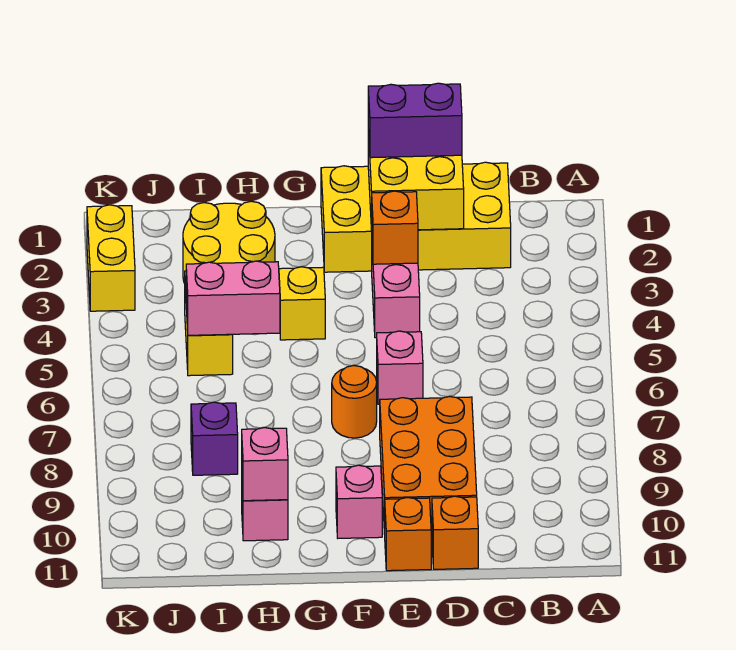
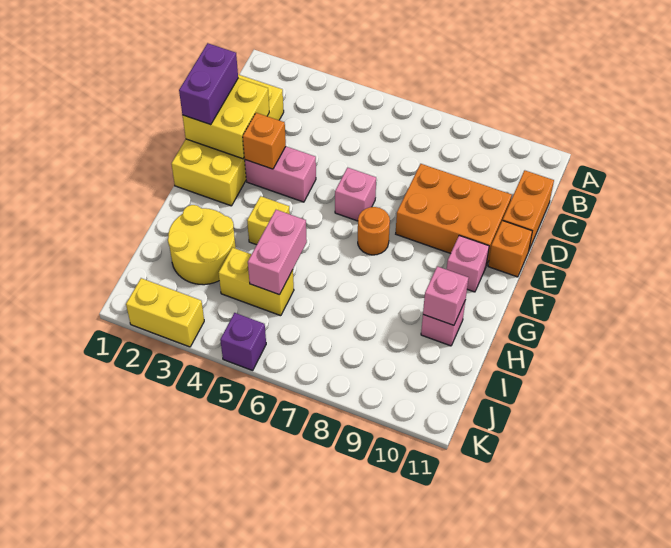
orange 1x1 brick [432,496,478,569] -> orange 1x2 brick [503,170,554,249]
purple 1x1 brick [191,402,238,475] -> purple 1x1 brick moved to [220,313,266,371]

